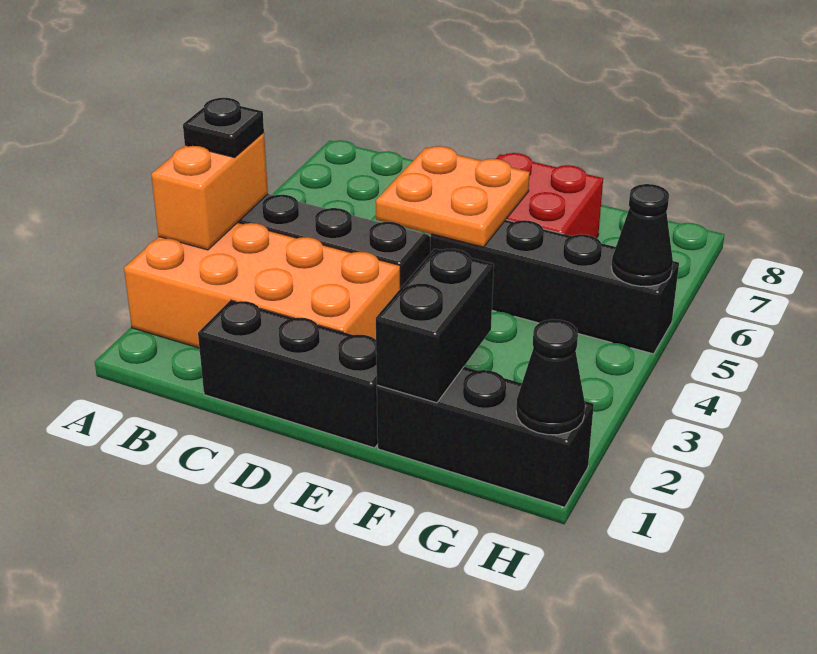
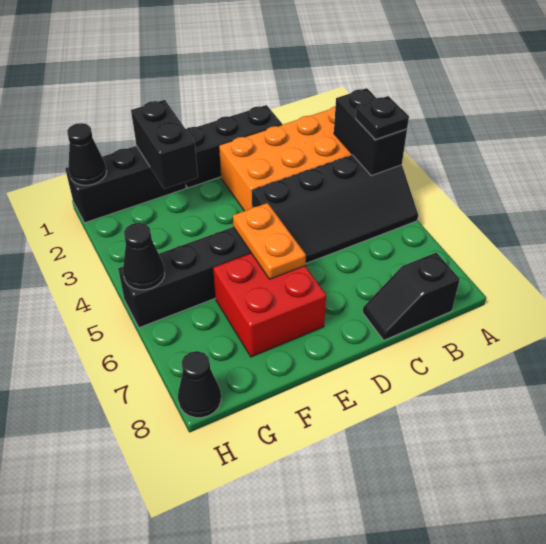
orange 1x2 brick [151,132,268,250] -> black 1x2 brick [334,88,407,176]
none -> black 1x2 slope [363,253,460,340]
orange 2x2 plate [376,146,530,247] -> orange 1x2 plate [233,203,306,279]
none -> black 1x1 cone [178,351,221,418]

